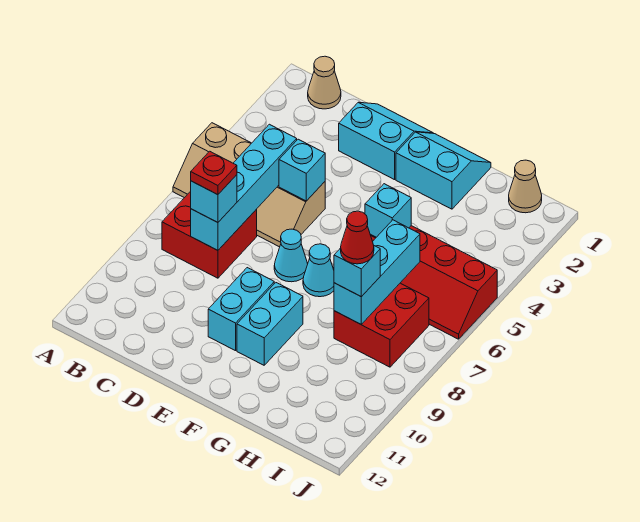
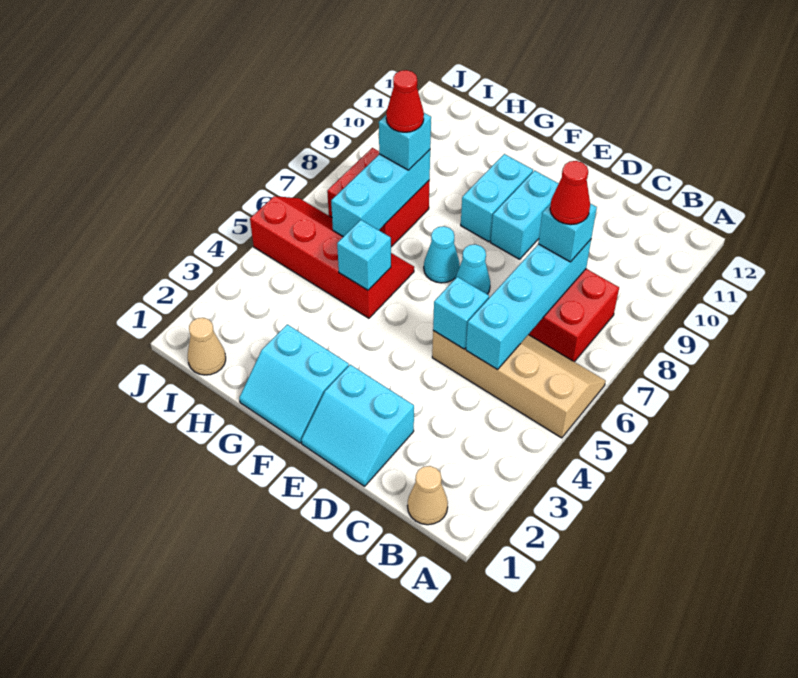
red 1x1 plate [191,151,237,195] -> red 1x1 cone [550,161,590,225]

